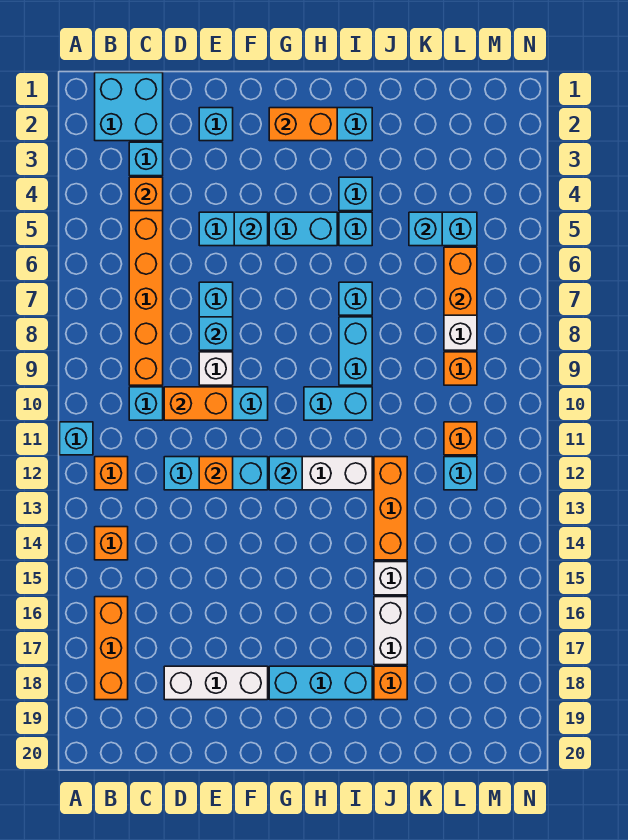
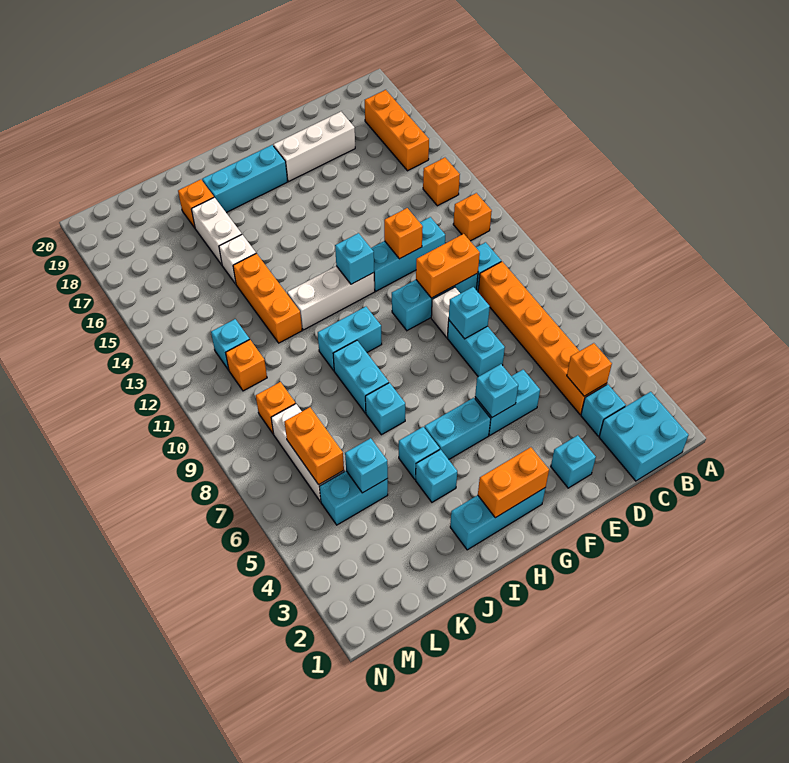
cyan 1x1 brick [60,422,93,455] -> none

